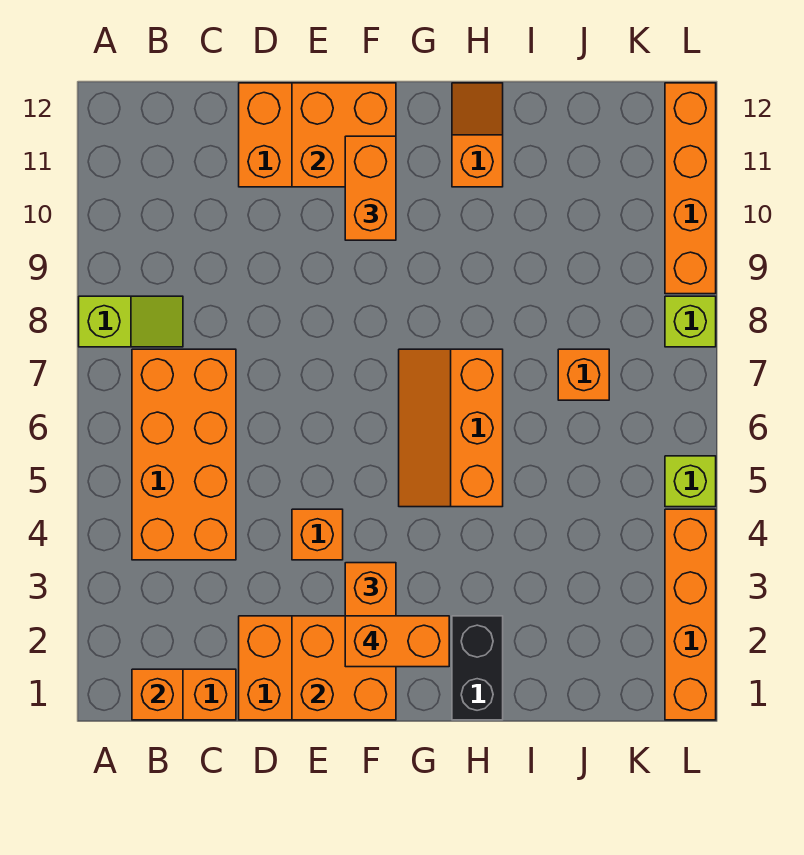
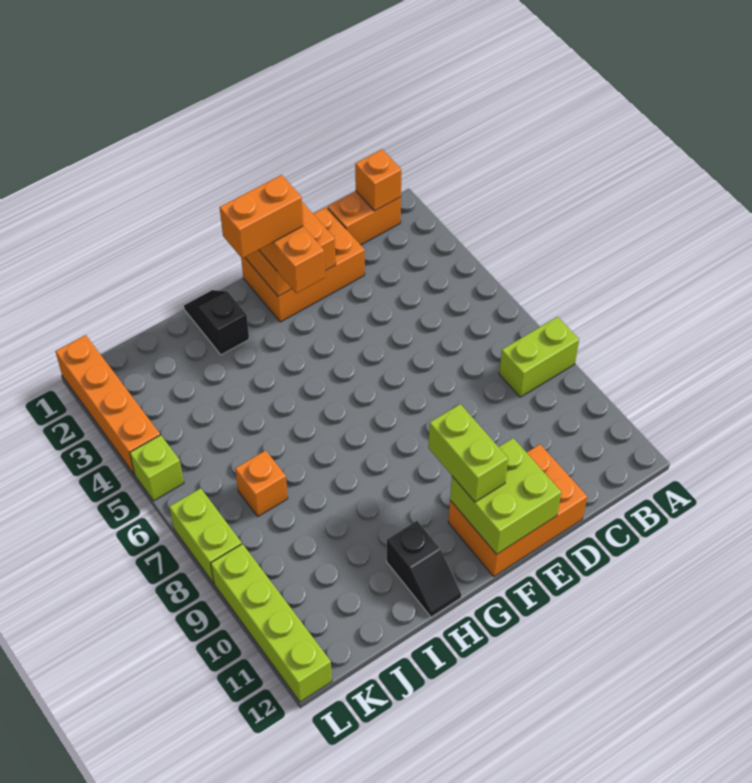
lime 1x2 slope [79,296,183,347] -> lime 1x2 brick [499,317,579,397]
orange 2x4 brick [132,349,236,560] -> none
orange 1x1 brick [292,509,343,560] -> none
orange 2x2 brick [292,83,396,187] -> lime 2x2 brick [450,438,561,555]
orange 1x2 brick [345,136,396,240] -> lime 1x2 brick [428,404,508,502]
orange 2x3 slope [399,349,503,507] -> none
black 1x2 brick [452,616,503,720] -> black 1x2 slope [184,290,249,355]
orange 1x2 slope [452,83,503,187] -> black 1x2 slope [386,521,461,617]
lime 1x1 brick [665,296,716,347] -> lime 1x2 brick [169,488,242,583]
orange 1x4 brick [665,83,716,294] -> lime 1x4 brick [211,544,332,702]

